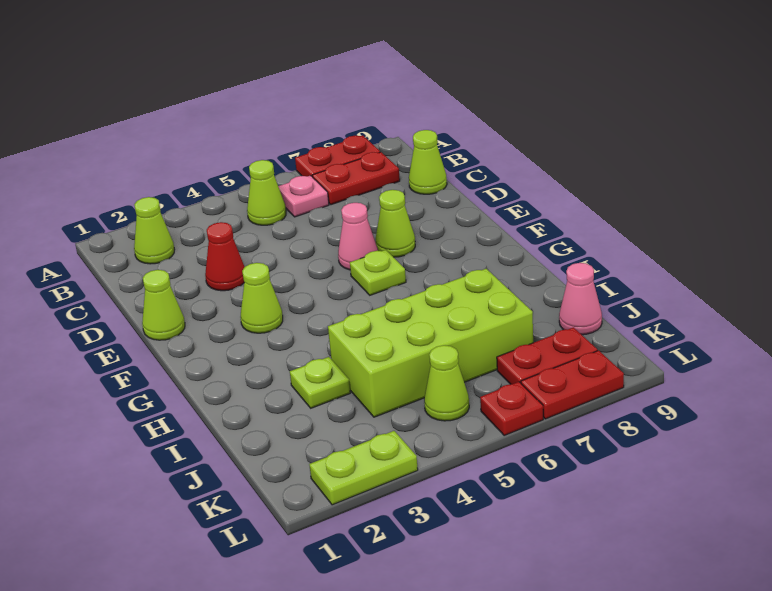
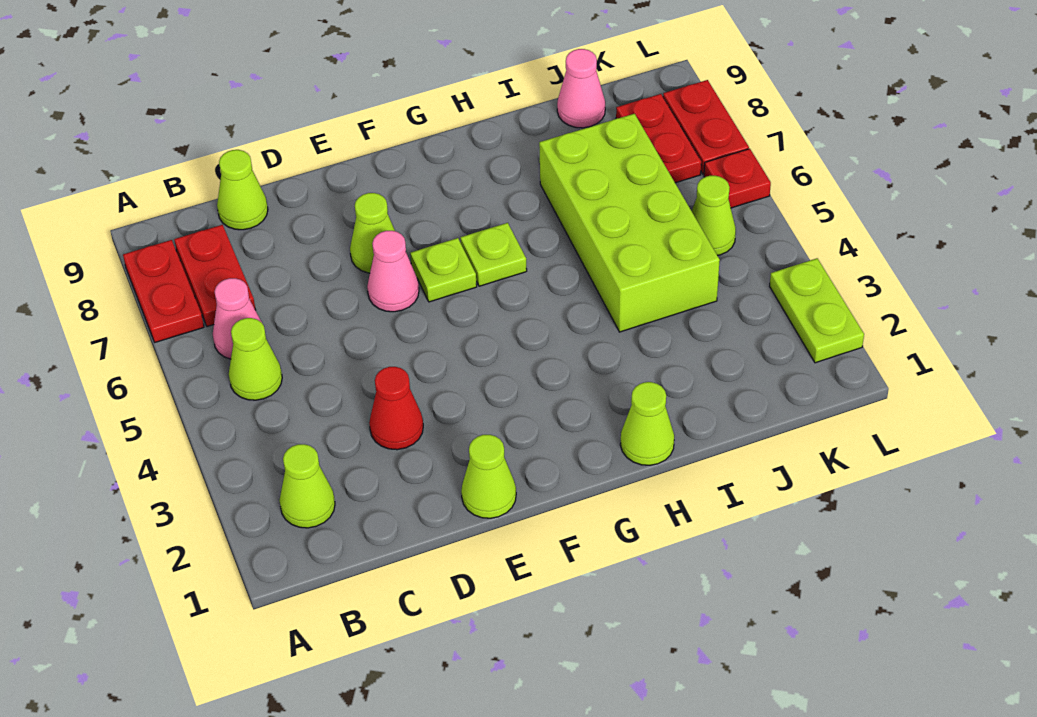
pink 1x1 plate [278,176,329,217] -> pink 1x1 cone [213,278,262,359]
lime 1x1 cone [241,263,283,333] -> lime 1x1 cone moved to [620,382,674,465]
lime 1x1 plate [290,357,350,408] -> lime 1x1 plate moved to [460,223,527,286]

